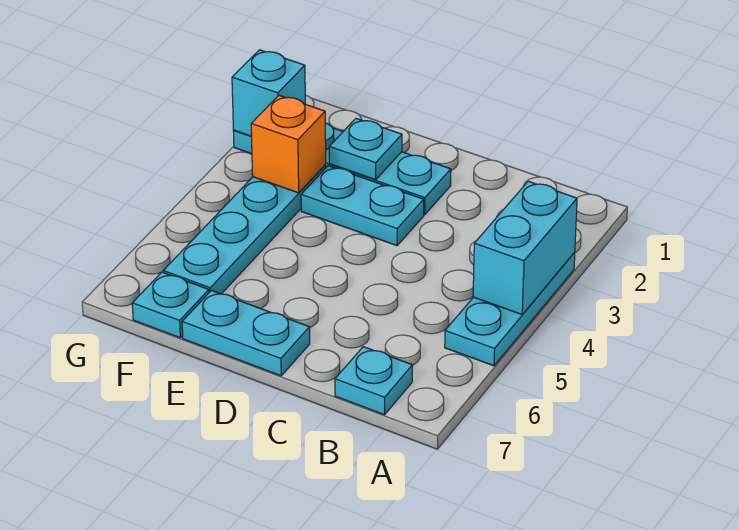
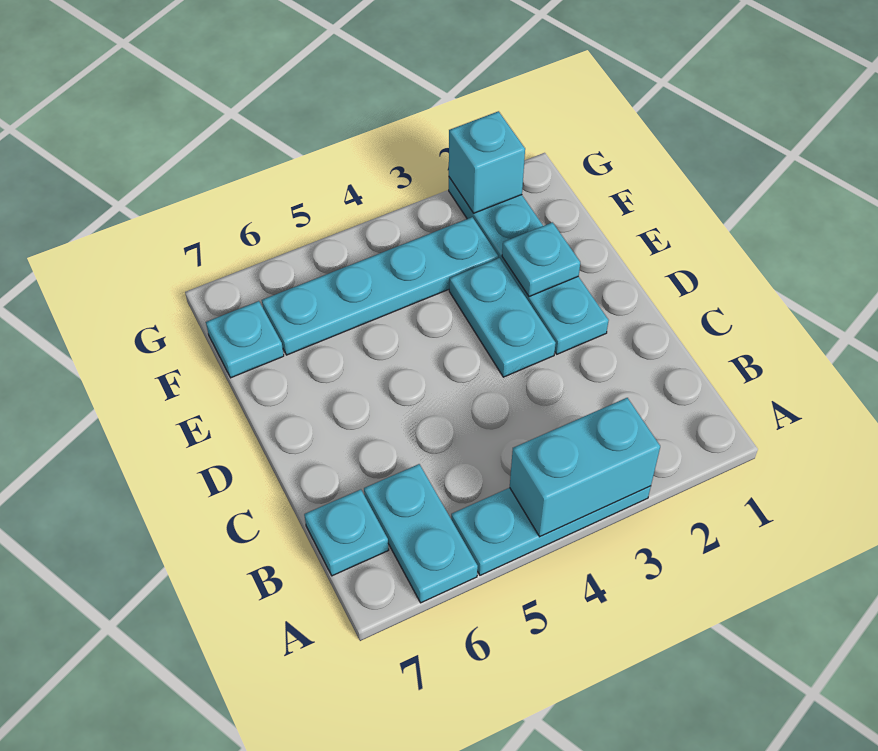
cyan 1x2 plate [182,290,310,376] -> cyan 1x2 plate moved to [364,464,478,603]
orange 1x1 brick [251,95,326,193] -> none

